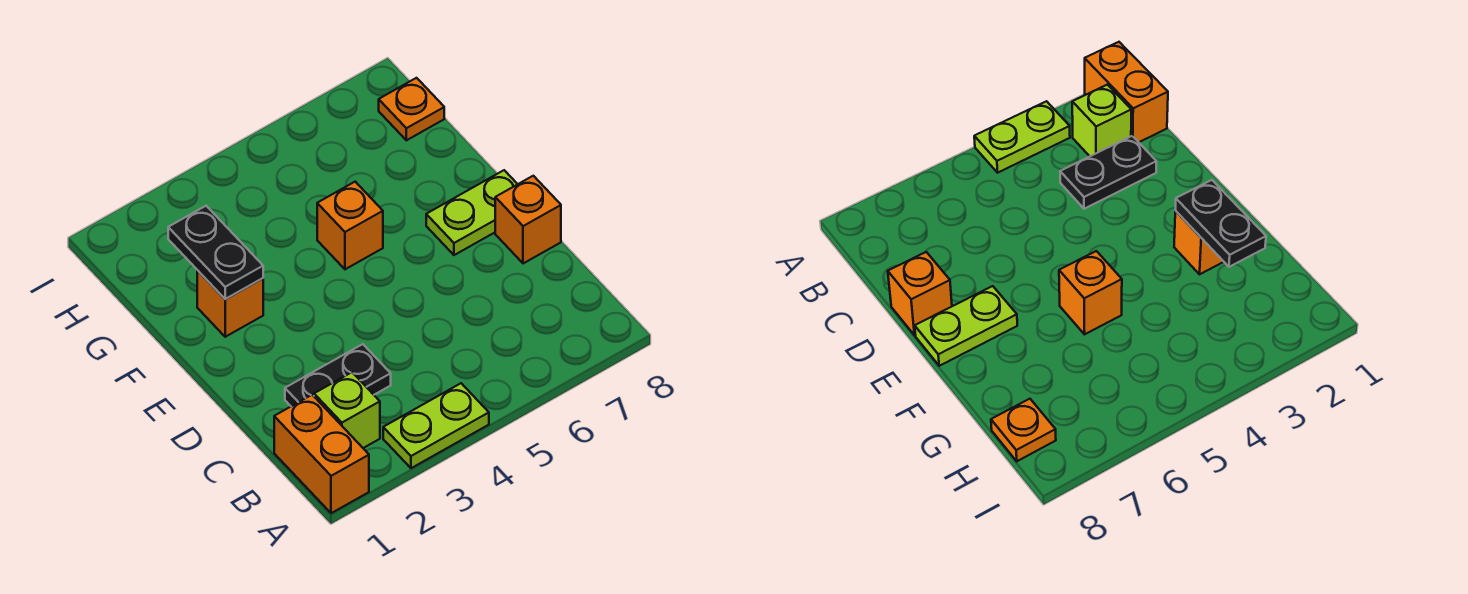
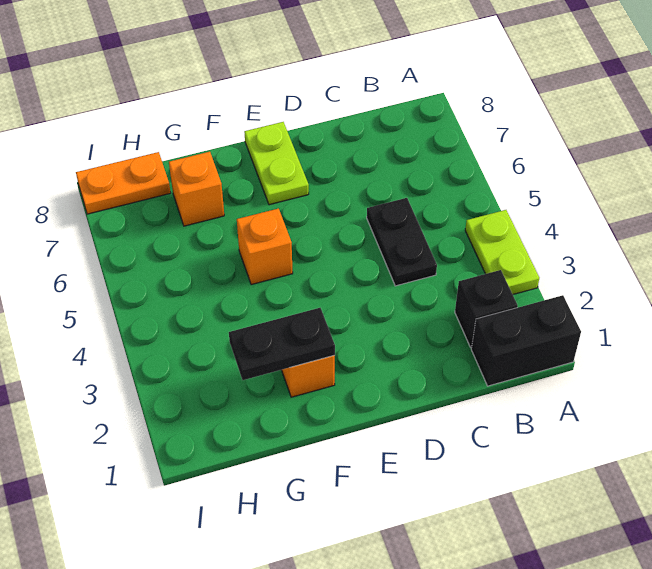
orange 1x2 brick [274,395,369,513] -> black 1x2 brick [471,295,581,386]
lime 1x1 brick [314,372,380,448] -> black 1x1 brick [455,270,518,348]
black 1x2 plate [285,344,391,406] -> black 1x2 plate moved to [367,198,437,286]
orange 1x1 brick [495,176,561,264] -> orange 1x1 brick moved to [169,152,224,226]
orange 1x1 plate [379,78,444,140] -> orange 1x2 plate [76,152,171,214]

